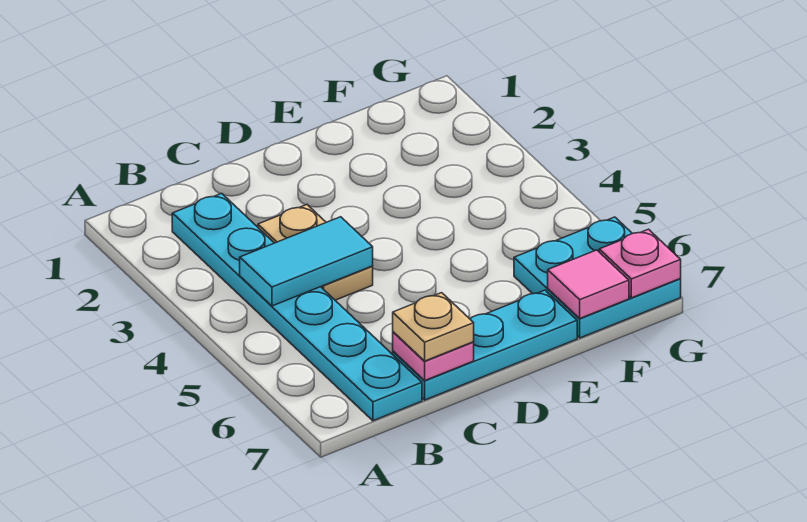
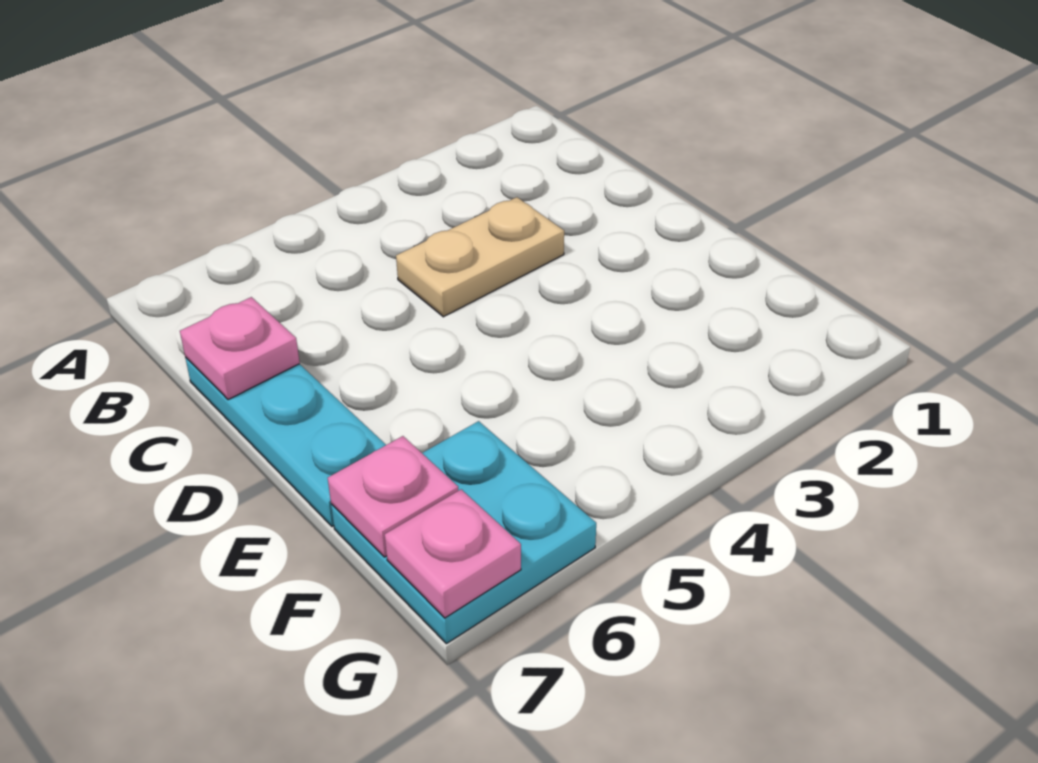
cyan 1x6 plate [172,193,422,421] -> none
cyan 1x2 tile [240,217,373,306] -> none
tan 1x1 plate [393,293,474,361] -> none
pink 1x1 tile [548,250,629,318] -> pink 1x1 plate [328,436,458,557]

